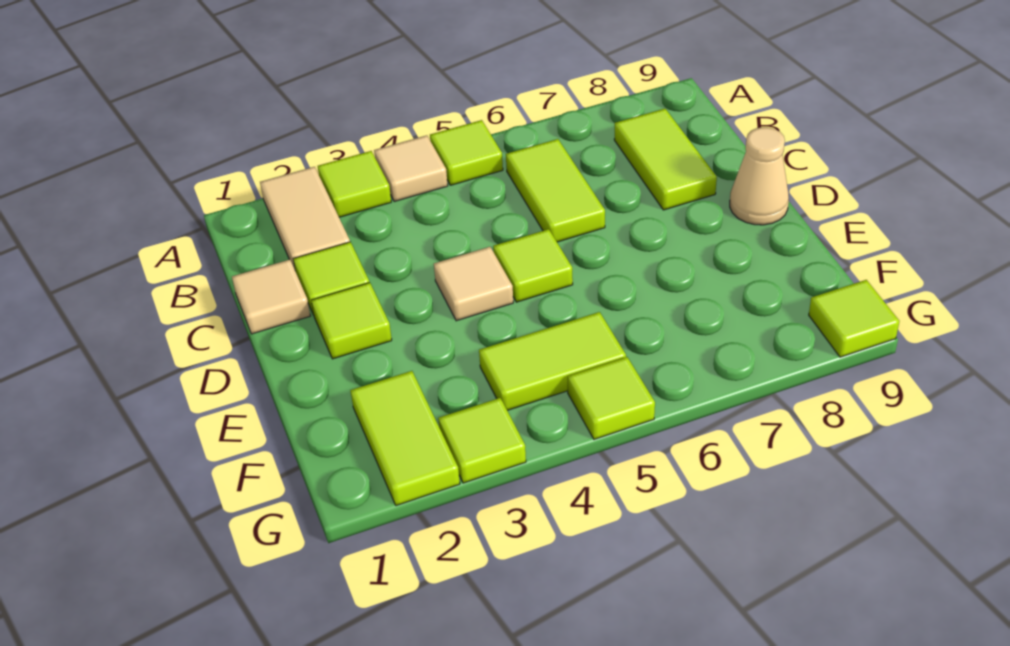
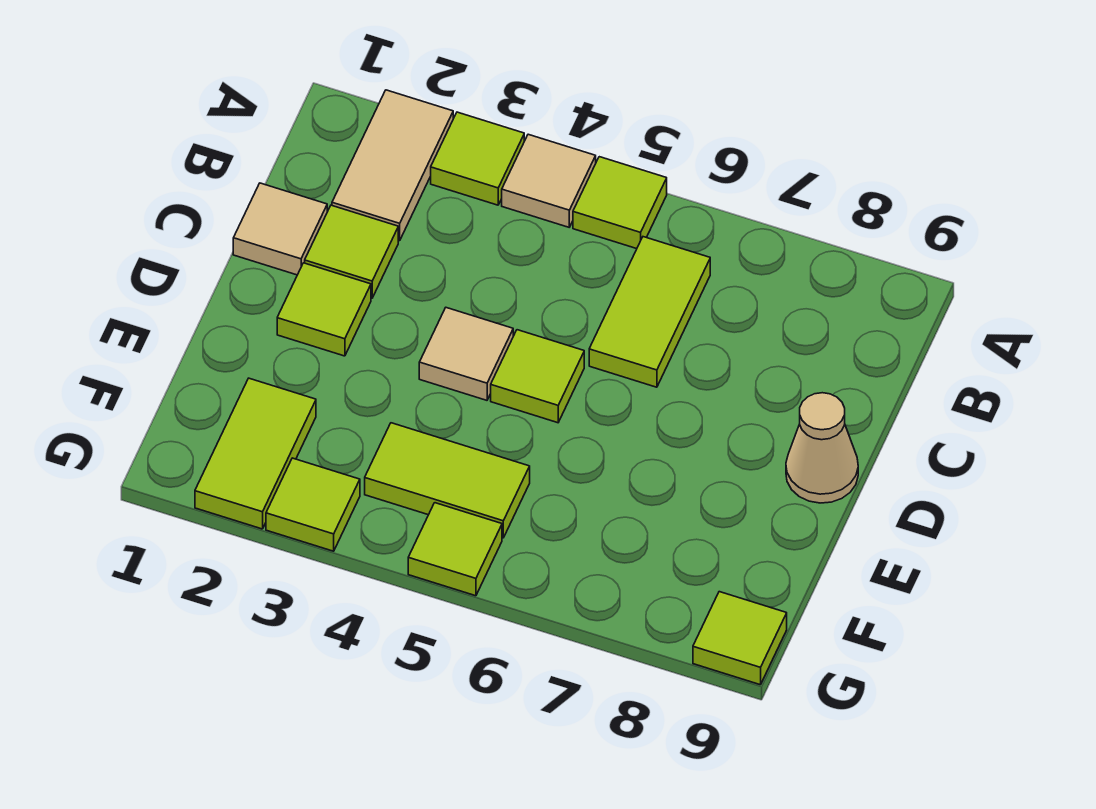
lime 1x2 tile [614,109,717,210] -> none

